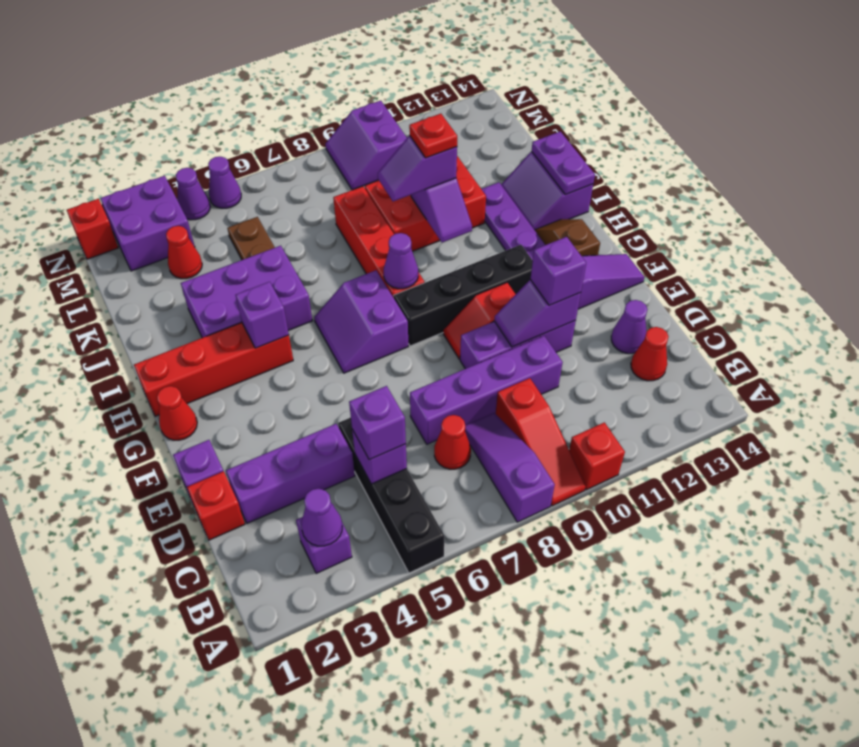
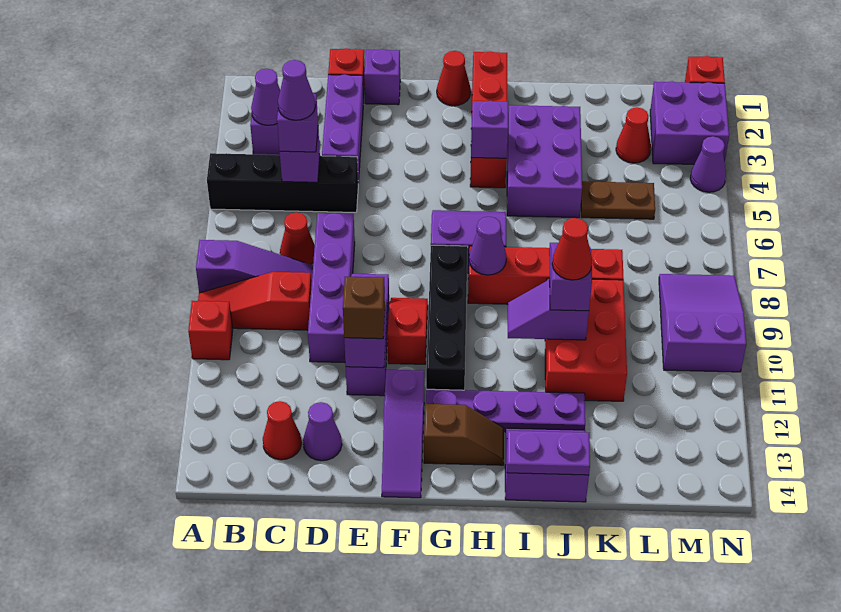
purple 1x1 brick [530,237,586,305] -> brown 1x1 brick [343,277,385,339]
red 1x1 plate [409,114,457,158] -> red 1x1 cone [552,218,592,280]
purple 2x2 slope [325,101,407,190] -> purple 2x3 slope [659,274,746,372]
purple 1x1 cone [208,157,241,208] -> purple 1x1 cone moved to [278,60,315,120]

